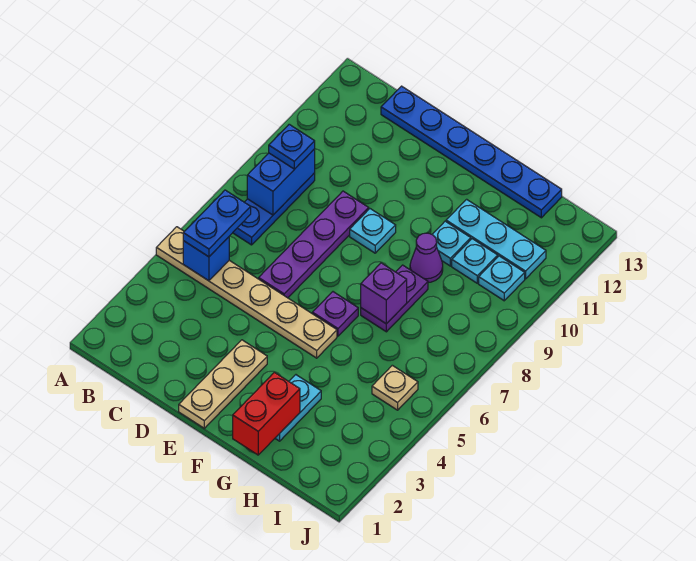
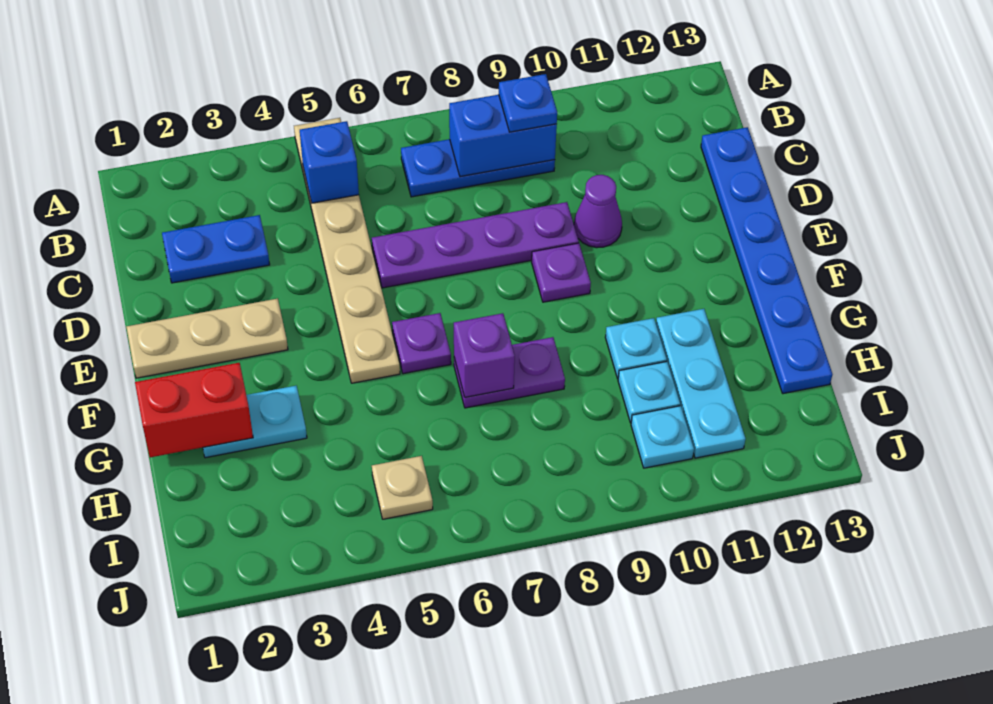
blue 1x2 plate [183,190,251,257] -> blue 1x2 plate moved to [162,215,270,283]
cyan 1x1 plate [350,209,396,253] -> purple 1x1 plate [532,243,591,302]
purple 1x1 cone [410,233,443,283] -> purple 1x1 cone moved to [574,175,622,248]

